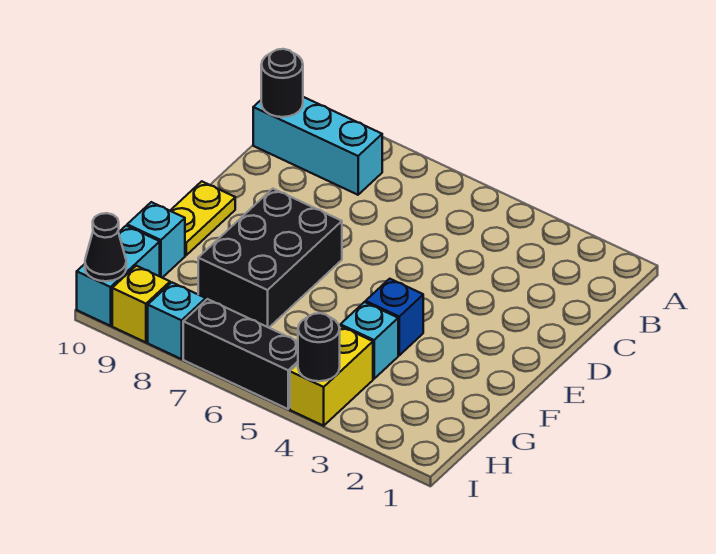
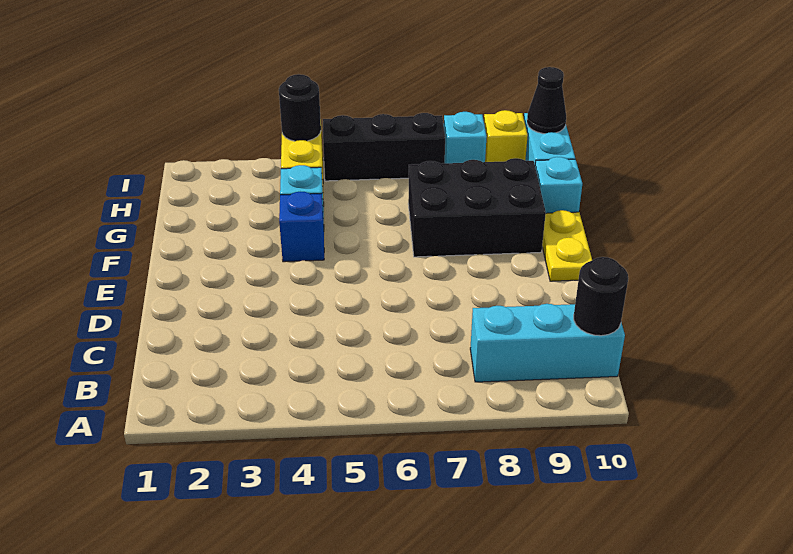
black 2x3 brick [198,189,342,328] -> black 2x3 brick turned to [408,158,546,257]

